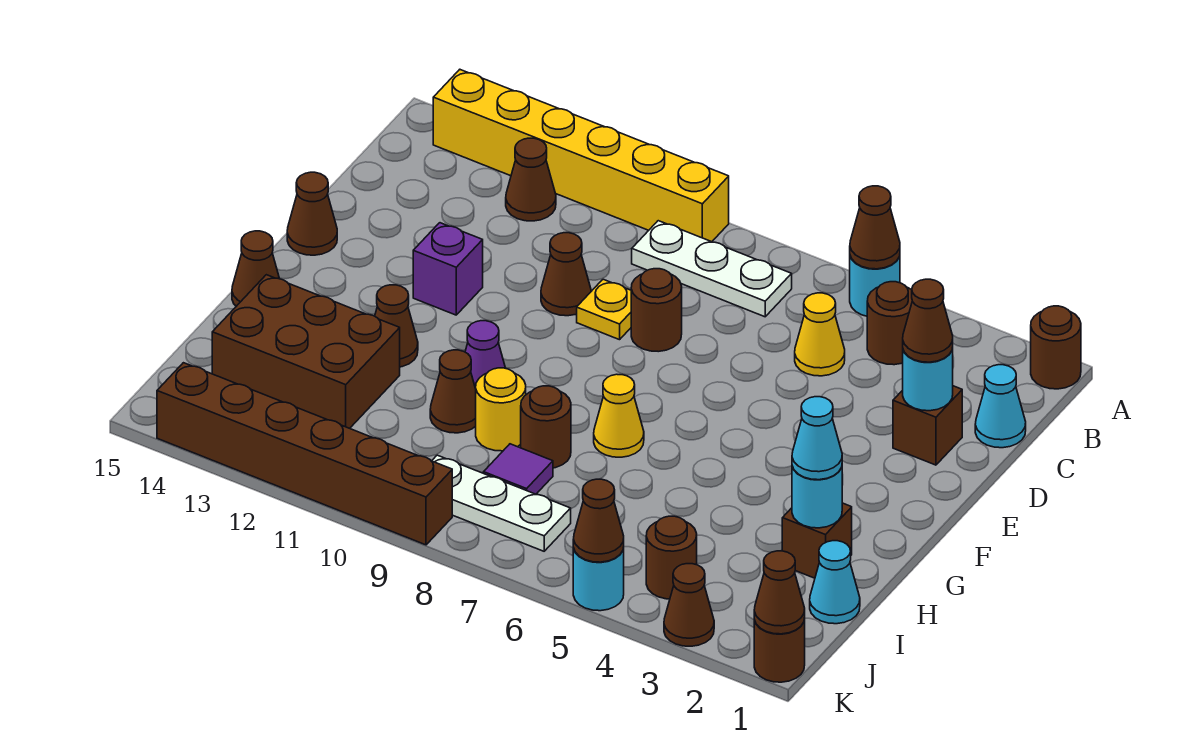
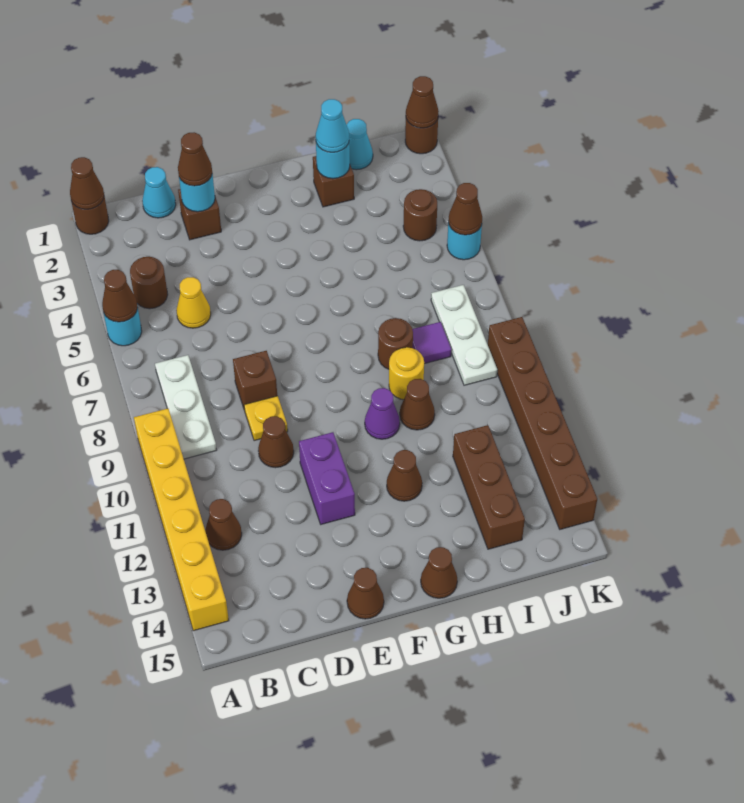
brown 1x1 round brick [631,269,682,352] -> brown 1x1 brick [233,351,277,410]
purple 1x1 brick [413,223,483,315] -> purple 1x2 brick [299,432,355,524]
yellow 1x1 cone [594,374,644,457] -> none
brown 2x3 brick [212,275,400,428] -> brown 1x3 brick [453,425,525,549]
brown 1x1 cone [664,564,714,646] -> brown 1x1 cone moved to [70,157,104,209]

